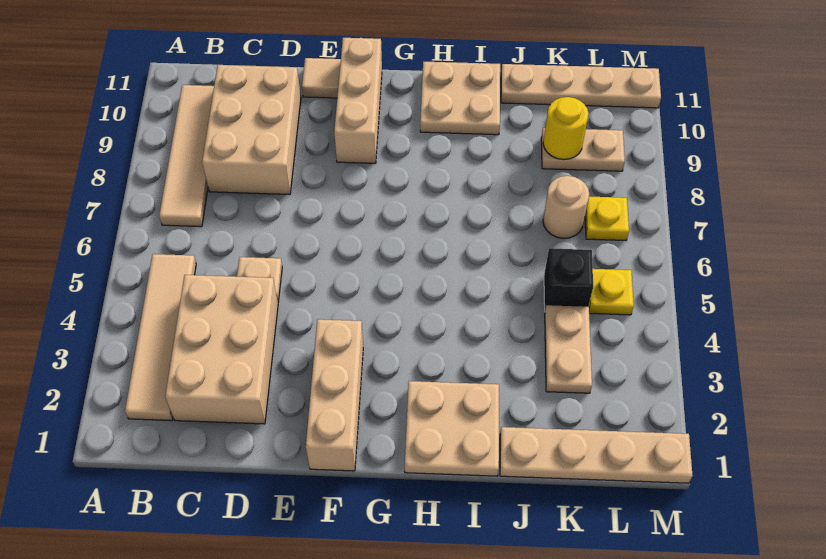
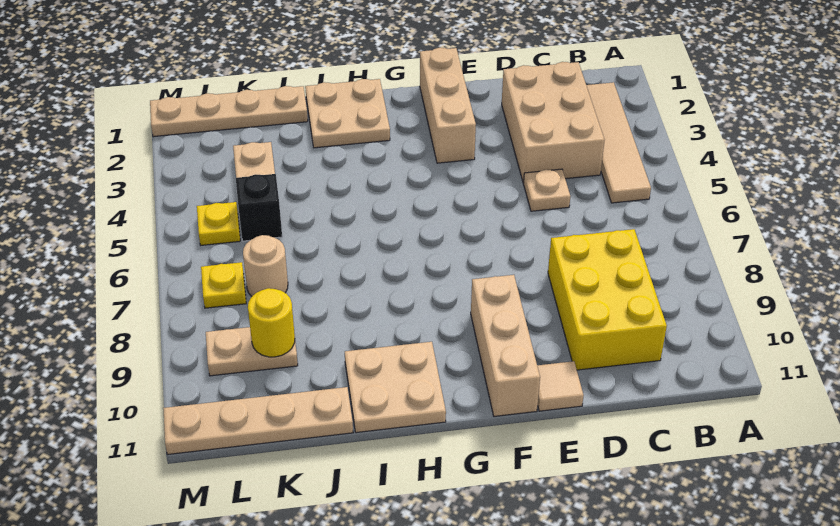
tan 1x4 tile [159,85,214,227] -> none
tan 2x3 brick [202,65,301,195] -> yellow 2x3 brick [548,229,667,370]

